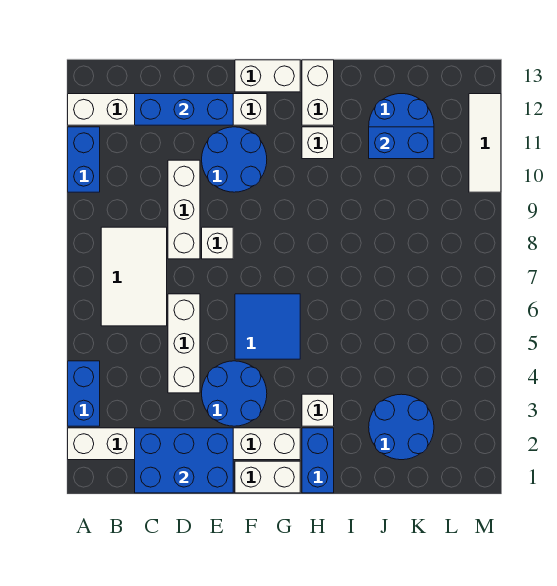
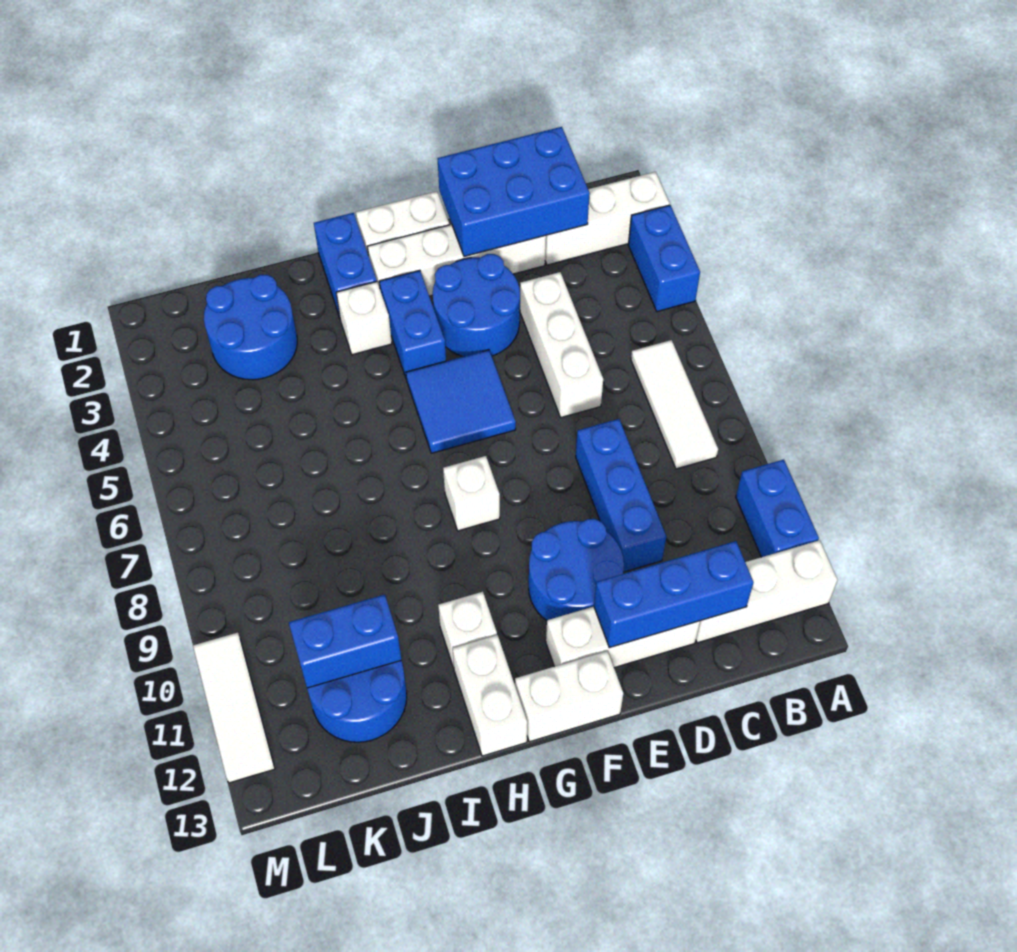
white 2x3 tile [101,227,167,326] -> white 1x3 tile [631,340,718,469]
white 1x3 brick [168,160,200,259] -> blue 1x3 brick [576,419,666,572]
white 1x1 brick [202,227,233,259] -> white 1x1 brick moved to [443,456,500,531]
none -> blue 1x2 brick [379,270,446,378]

